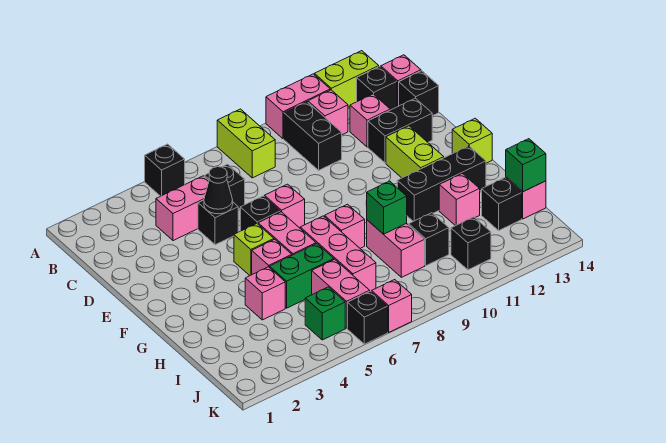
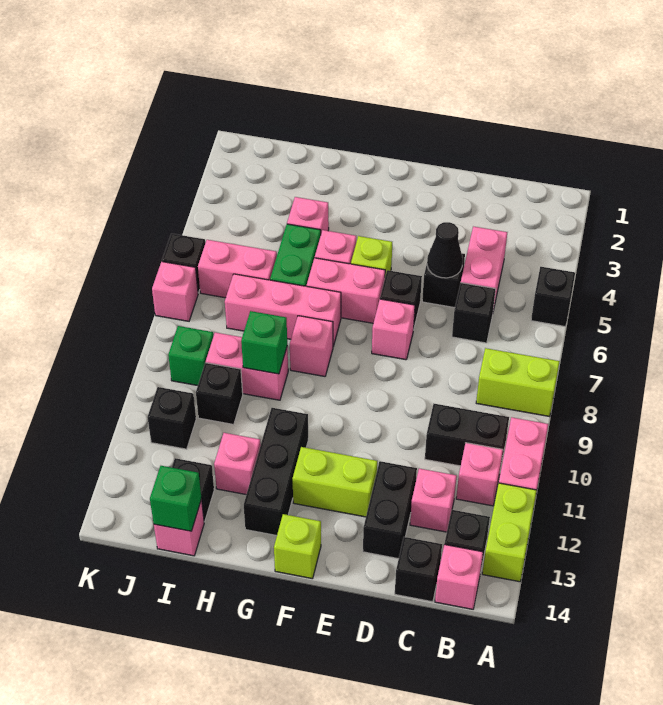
green 1x1 brick [305,287,345,340] -> green 1x1 brick moved to [168,326,213,386]

